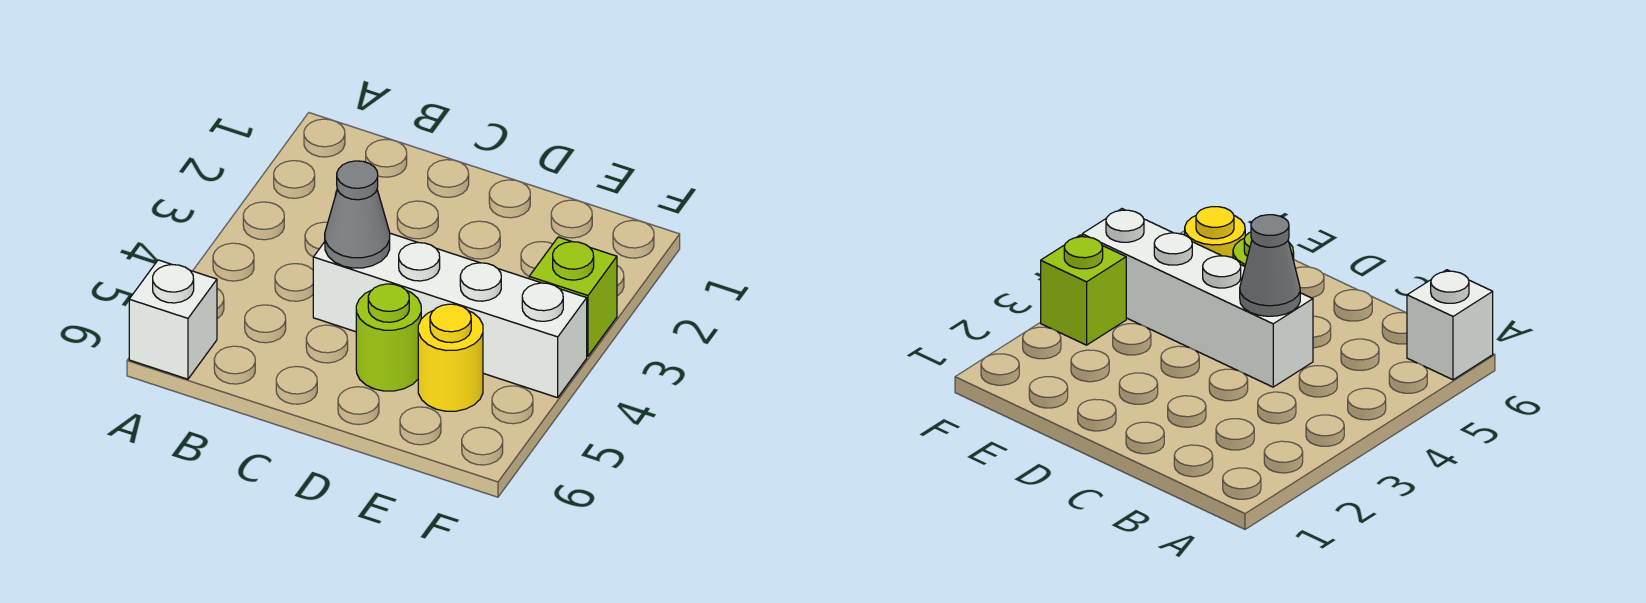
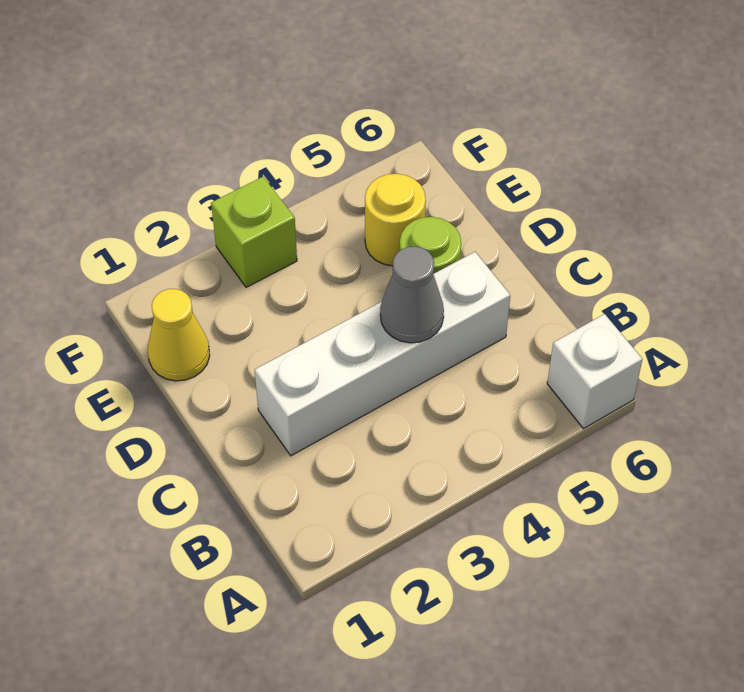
white 1x4 brick [313,233,587,398] -> white 1x4 brick turned to [255,252,510,456]
none -> yellow 1x1 cone [148,289,210,381]

